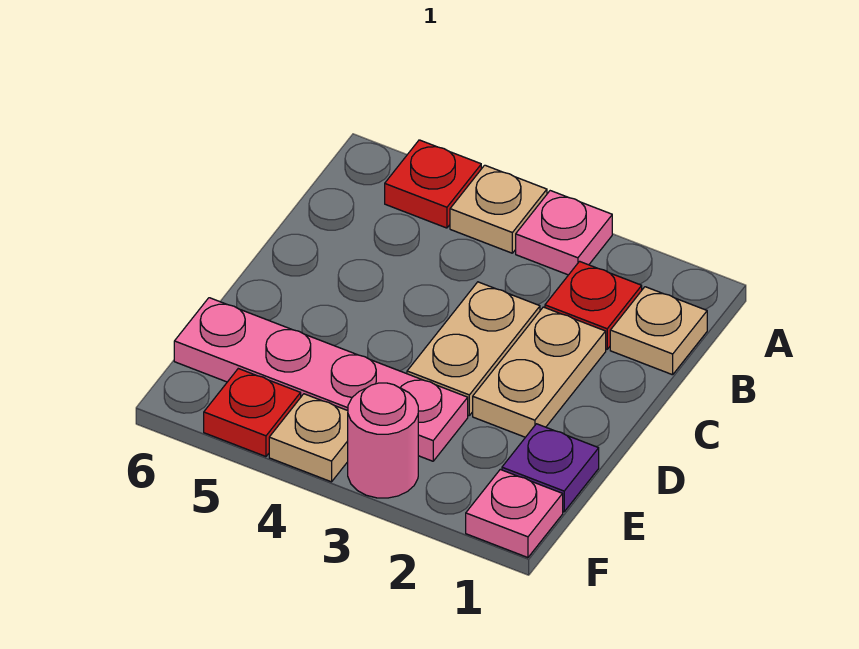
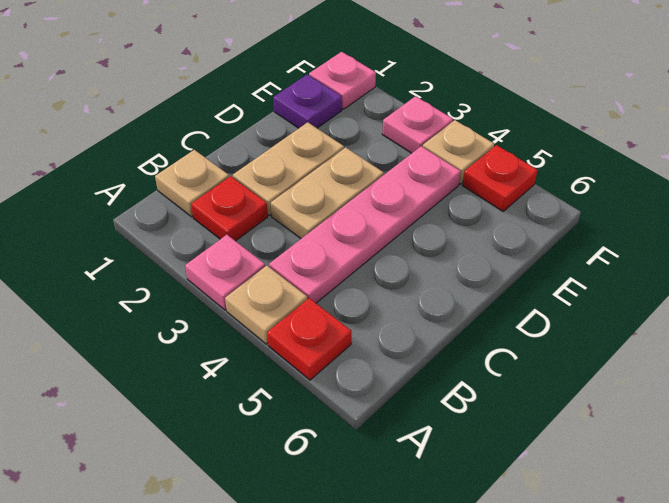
pink 1x4 plate [174,298,468,461] -> pink 1x4 plate turned to [269,146,461,303]
pink 1x1 round brick [348,383,418,498] -> pink 1x1 plate [382,96,453,153]

